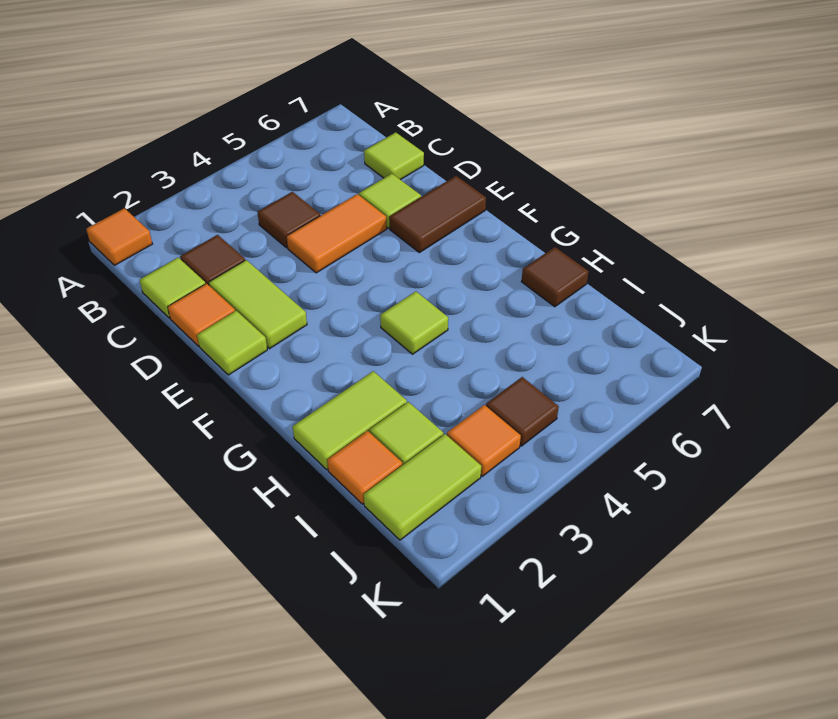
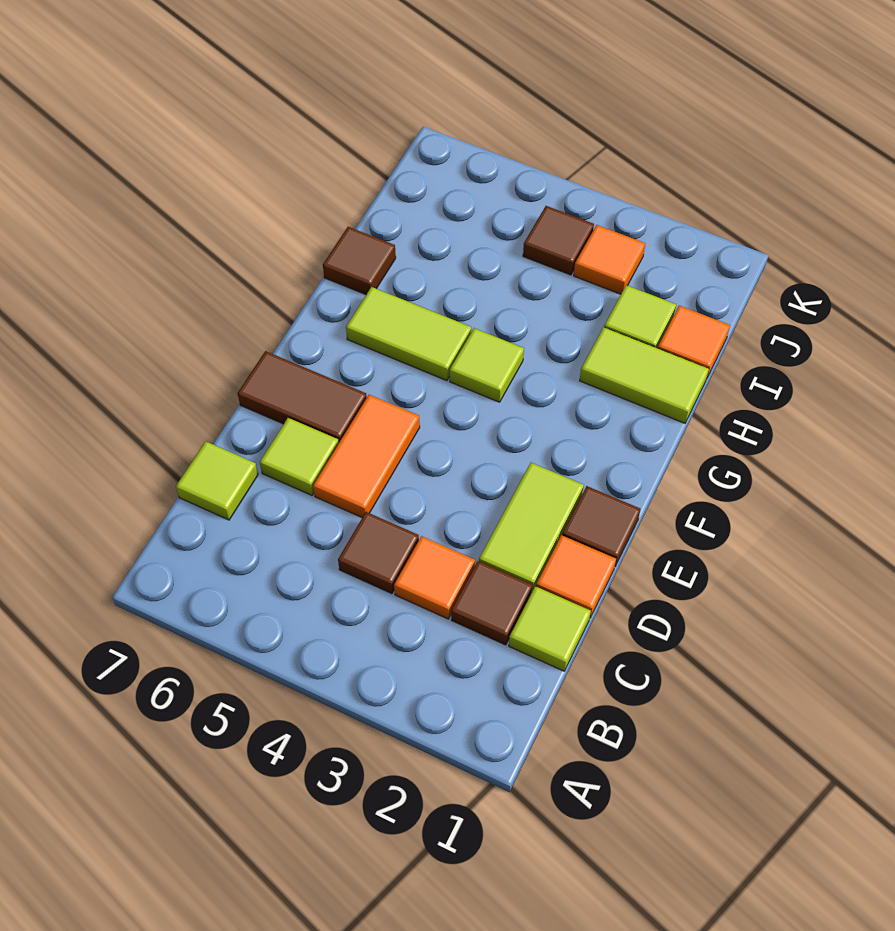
orange 1x1 tile [86,208,152,265] -> orange 1x1 tile moved to [394,536,475,619]
orange 1x2 tile [286,194,387,273] -> orange 1x2 tile turned to [313,395,420,518]
lime 1x1 tile [197,311,267,375] -> brown 1x1 tile [562,486,640,566]
lime 1x2 tile [364,434,481,540] -> lime 1x2 tile moved to [346,287,471,381]

